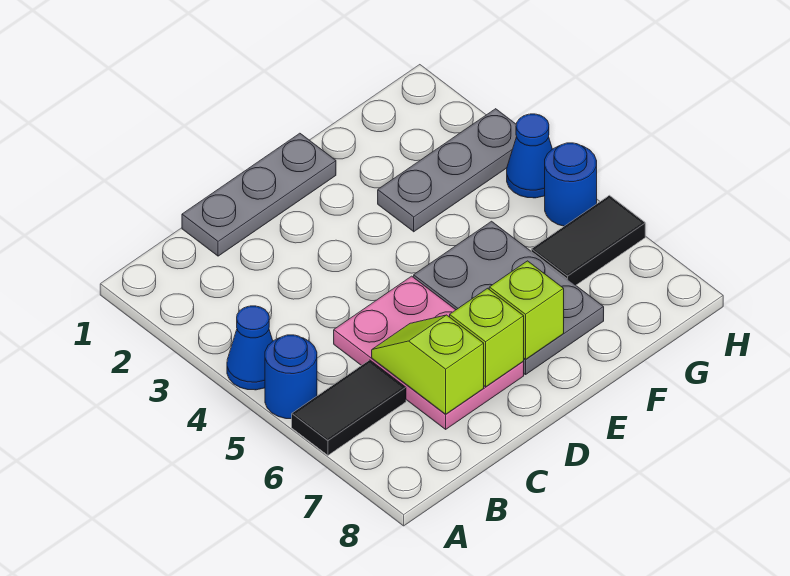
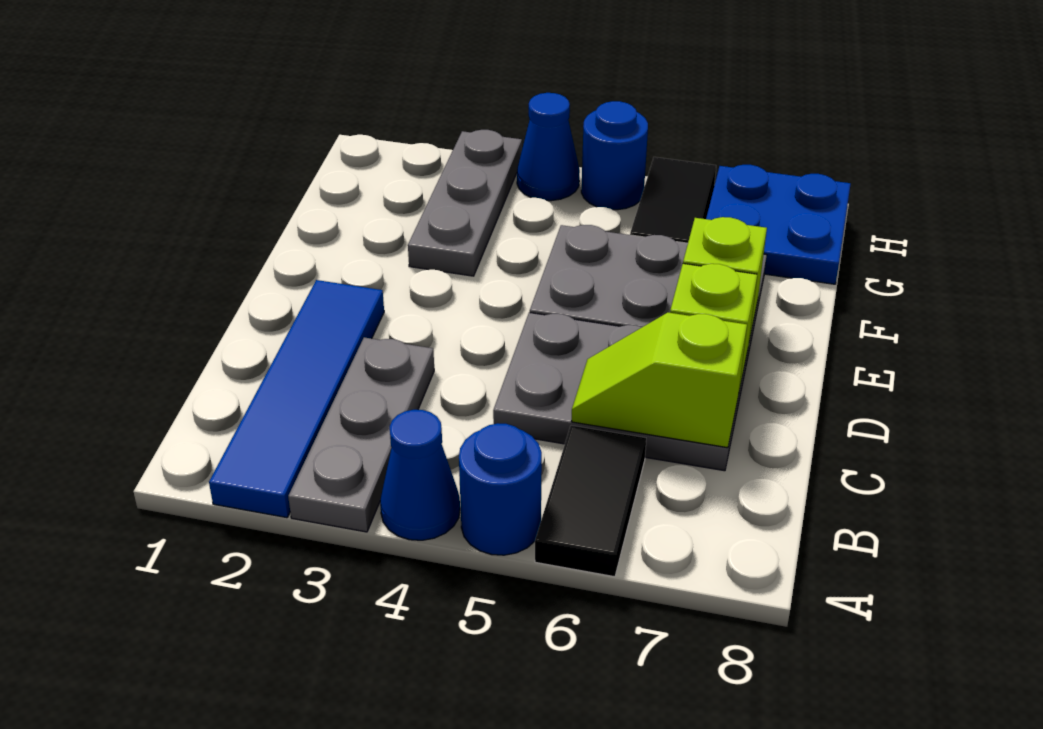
none -> blue 1x4 tile [209,280,384,518]
grey 1x3 plate [182,133,336,256] -> grey 1x3 plate moved to [288,337,434,532]
pink 2x3 plate [334,276,524,429] -> grey 2x3 plate [493,313,748,471]
none -> blue 2x2 plate [706,165,851,284]

